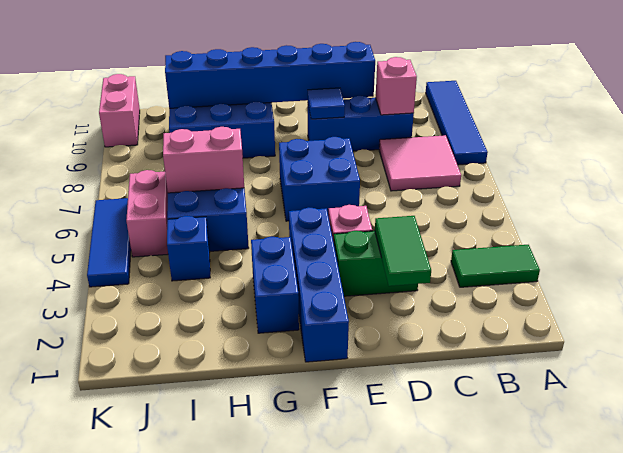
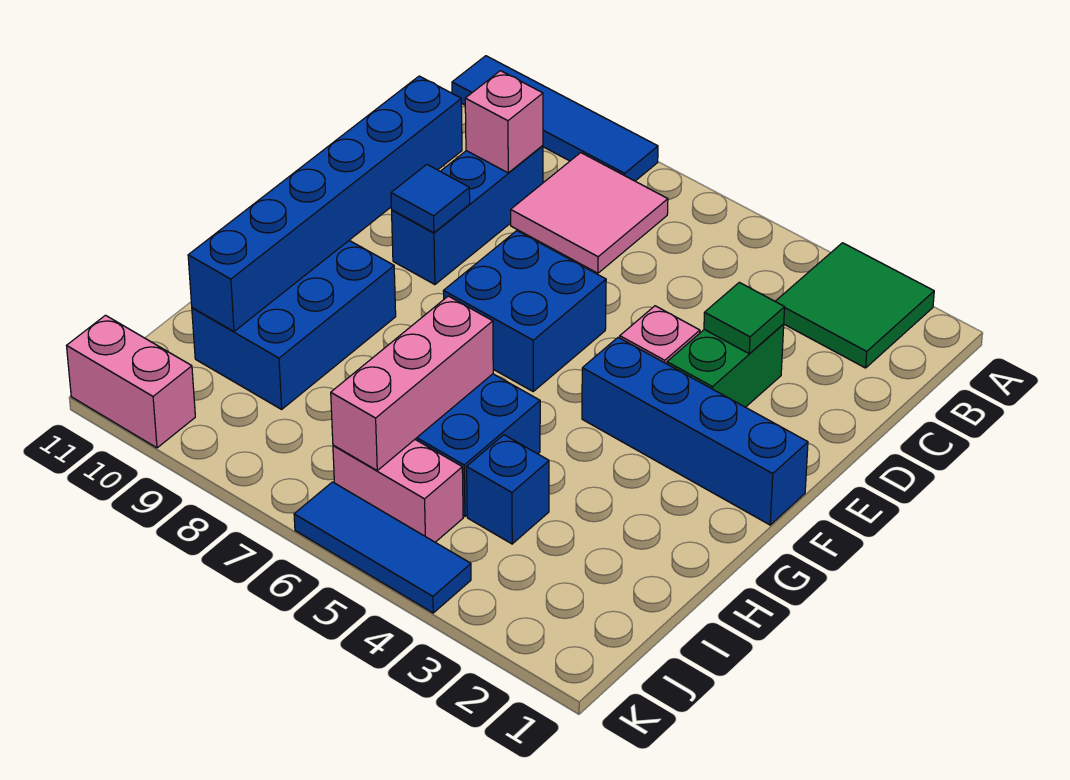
green 1x2 tile [451,245,540,287] -> green 2x2 tile [775,243,934,368]
green 1x2 tile [375,216,431,286] -> green 1x1 tile [704,282,785,354]
blue 1x2 brick [251,237,299,333] -> none
pink 1x2 brick [163,127,244,193] -> pink 1x3 brick [331,296,493,470]

